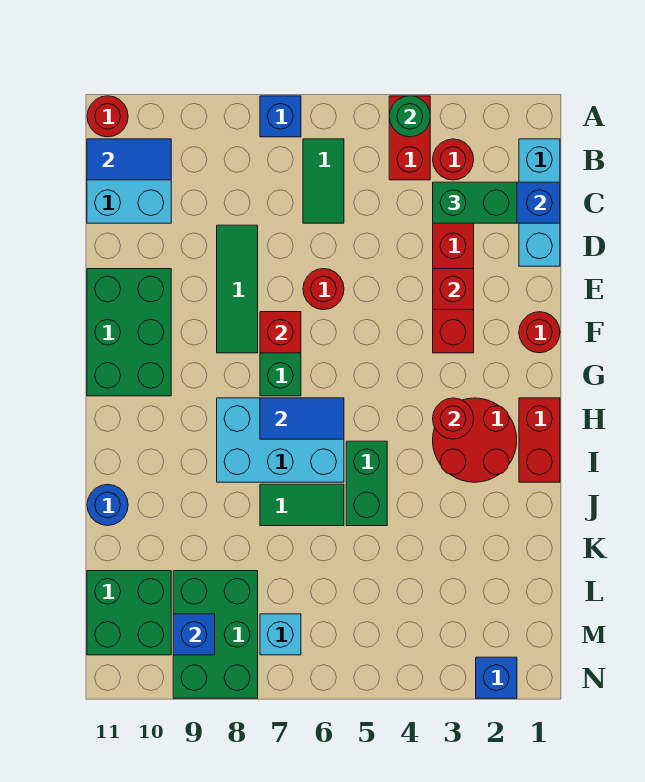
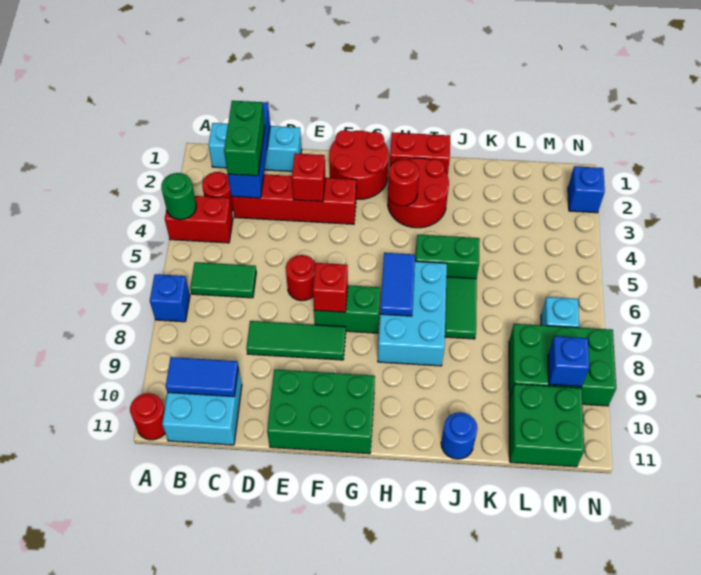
blue 1x2 tile [87,139,171,180] -> blue 1x2 tile turned to [166,357,238,397]
red 1x1 round brick [519,312,560,353] -> red 2x2 round brick [329,130,389,199]

